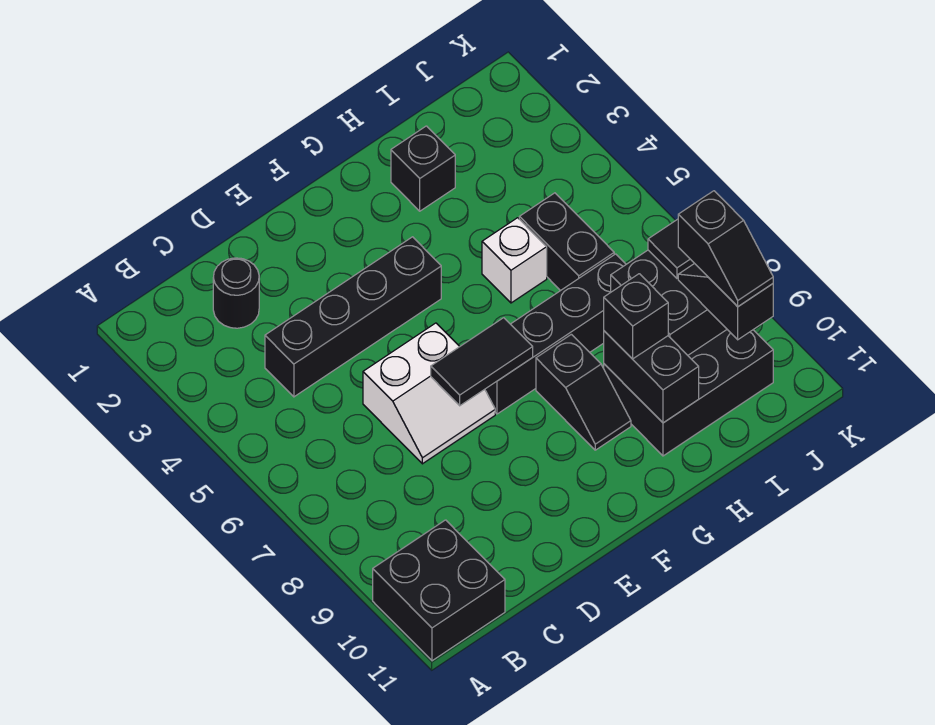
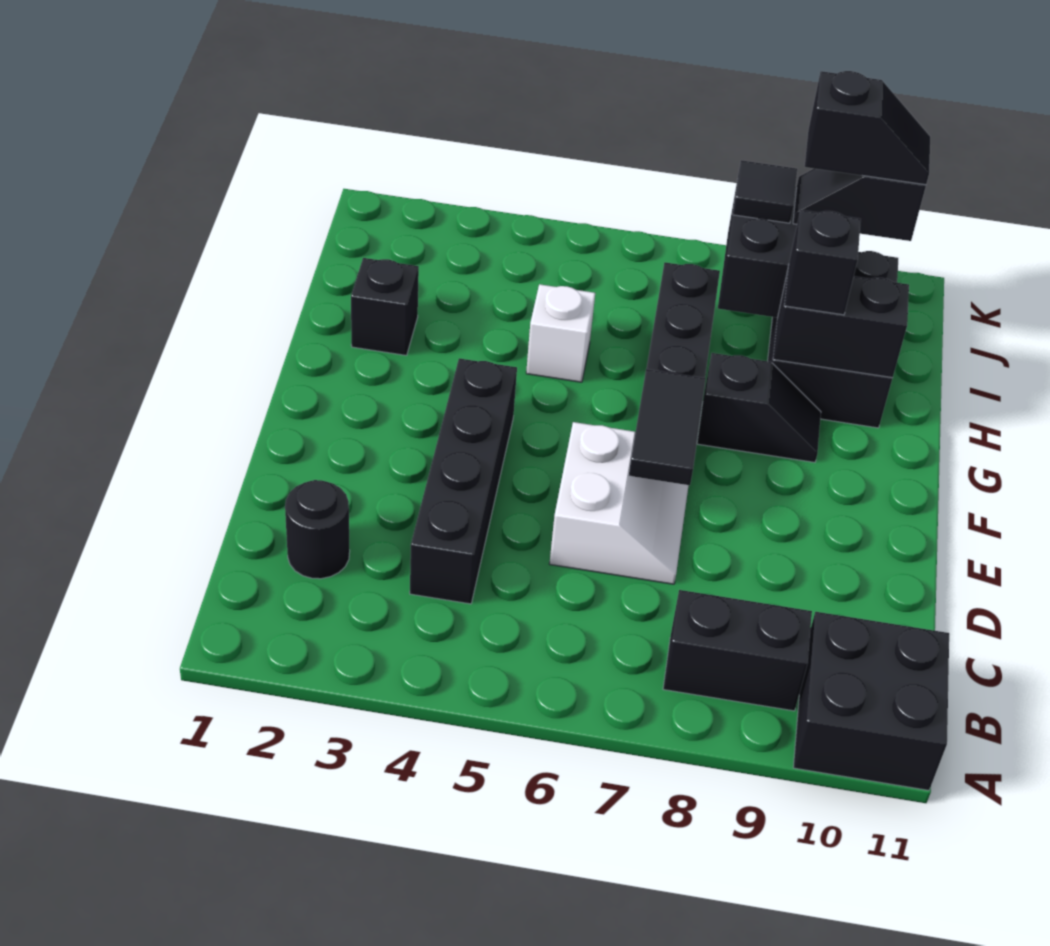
black 1x2 brick [519,193,614,291] -> black 1x2 brick moved to [663,590,812,711]

